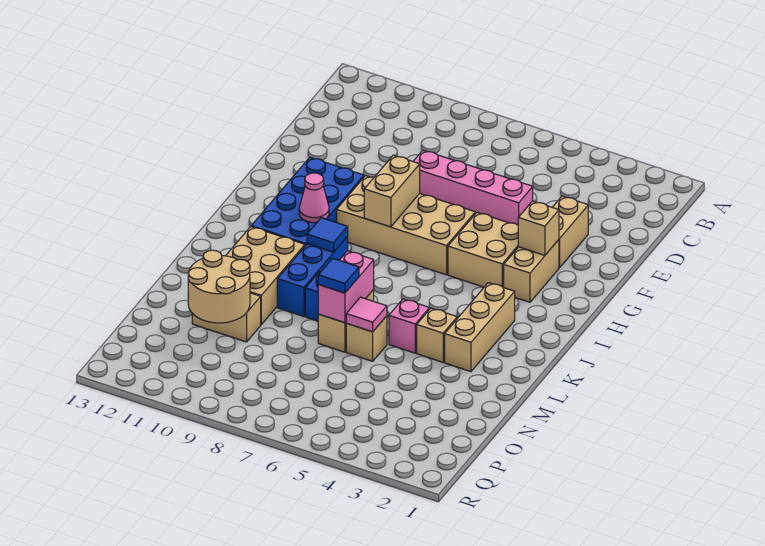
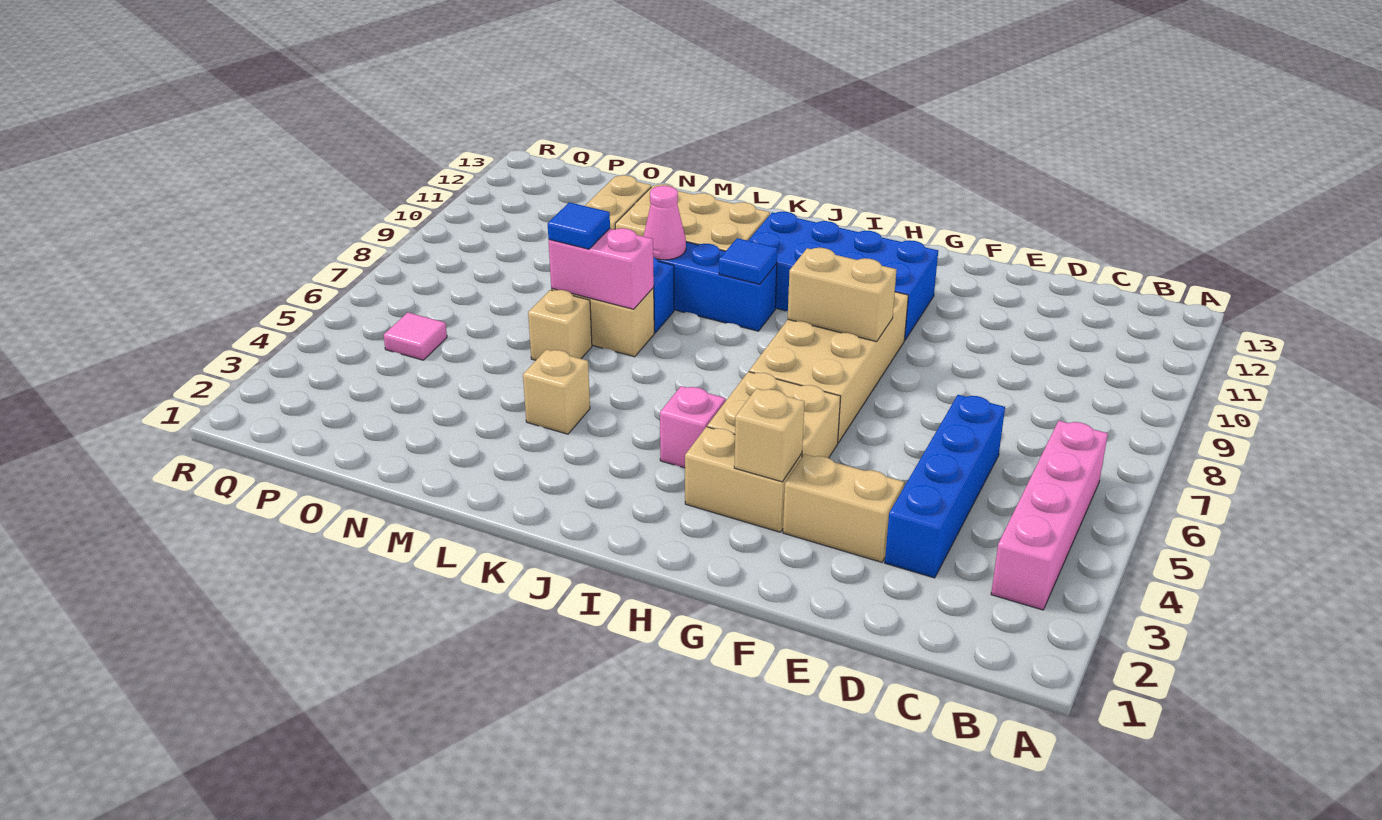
none -> blue 1x4 brick [885,395,1005,578]
pink 1x4 brick [413,150,533,225] -> pink 1x4 brick moved to [991,421,1108,610]
pink 1x1 cone [299,173,329,223] -> pink 1x1 cone moved to [644,186,686,260]
tan 1x3 brick [445,283,515,372] -> none
pink 1x1 brick [389,299,429,353] -> pink 1x1 brick moved to [660,386,725,468]
pink 1x1 tile [346,297,387,332] -> pink 1x1 tile moved to [384,313,447,360]
tan 2x2 round brick [188,250,250,323] -> none

